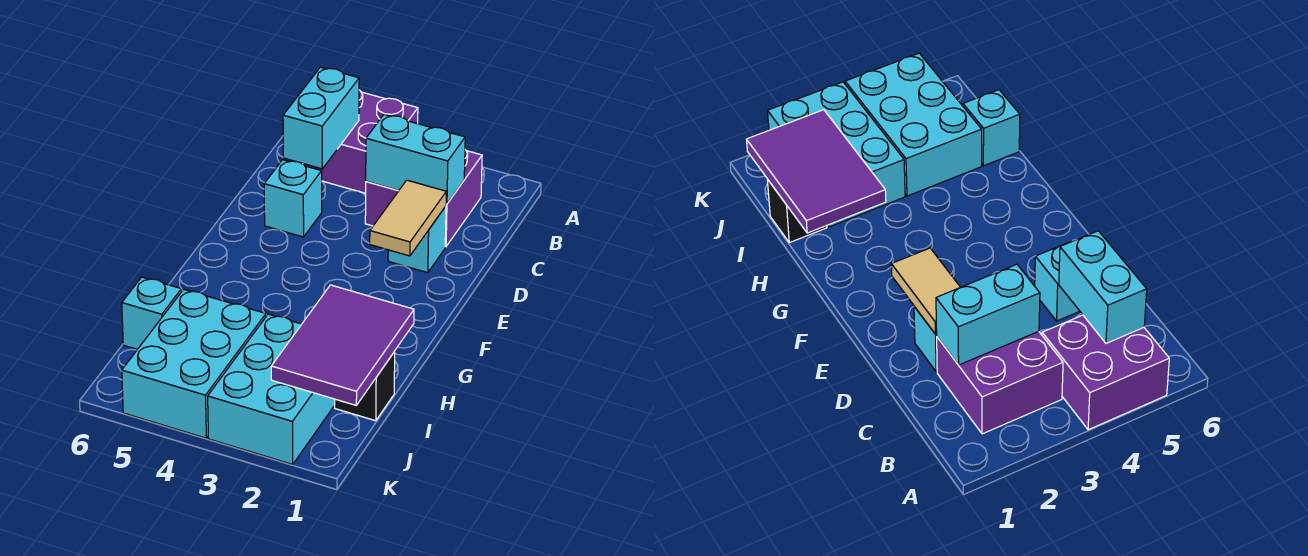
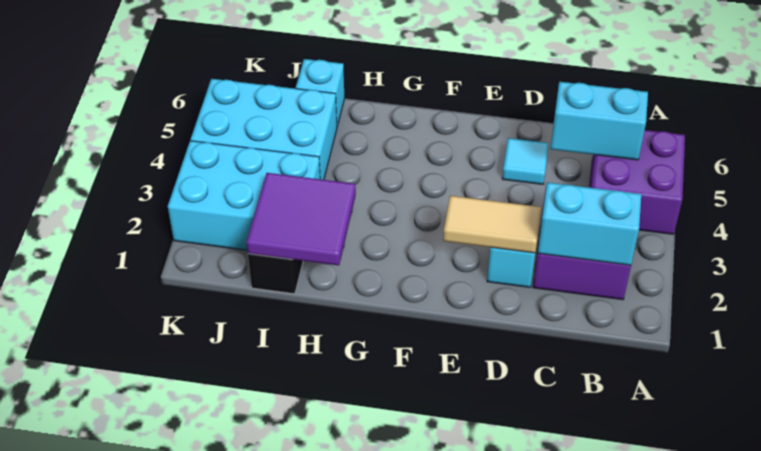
cyan 1x2 brick [366,115,465,204] -> cyan 1x2 brick turned to [538,182,641,265]
cyan 1x1 brick [264,160,322,237] -> cyan 1x1 tile [502,138,549,184]
purple 2x3 tile [271,285,414,405] -> purple 2x2 tile [247,173,356,265]

